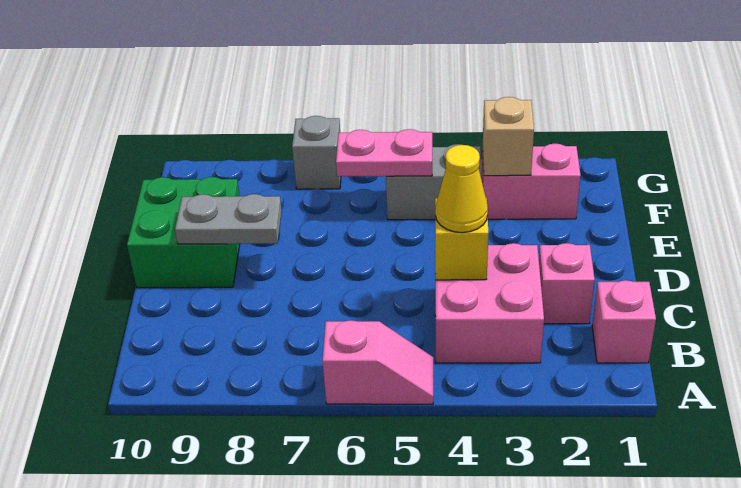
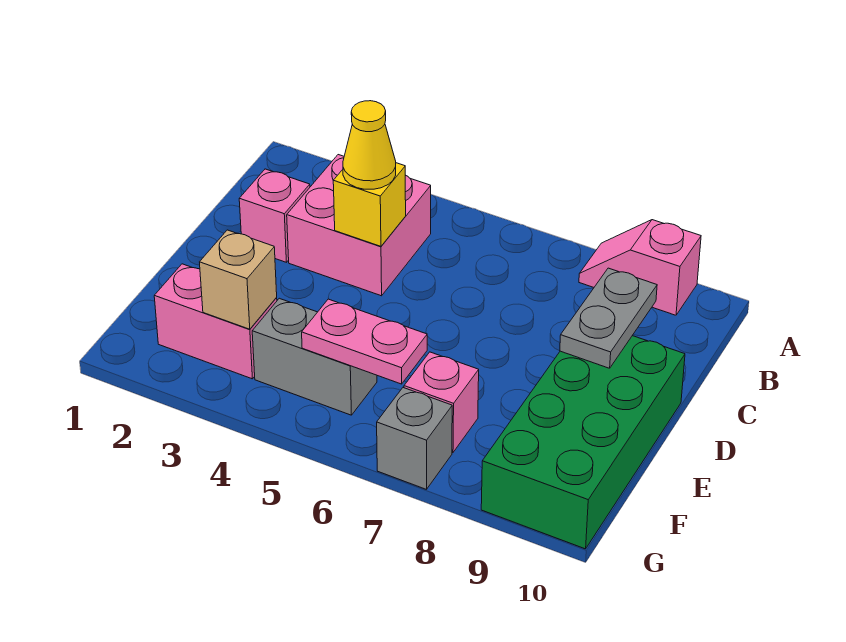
pink 1x2 slope [322,320,433,404] -> pink 1x2 slope moved to [579,220,701,315]
pink 1x1 brick [592,280,656,363] -> pink 1x1 brick moved to [404,352,479,453]
grey 1x2 plate [175,194,282,244] -> grey 1x2 plate turned to [560,268,657,368]
green 2x2 brick [127,177,240,288] -> green 2x4 brick [481,336,685,549]

